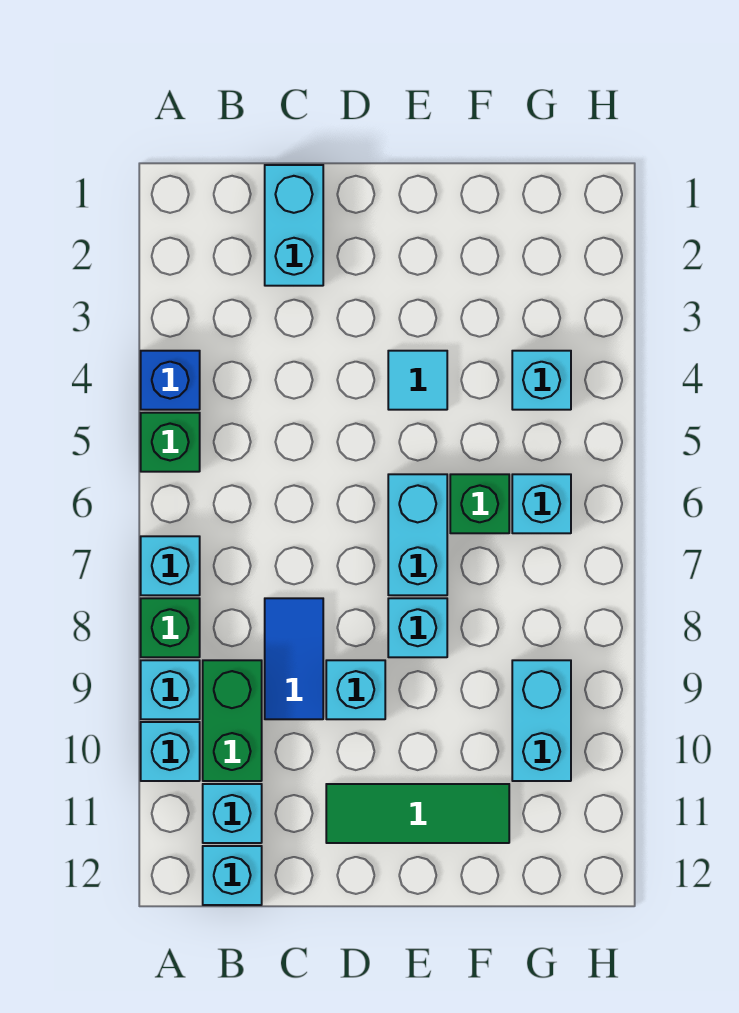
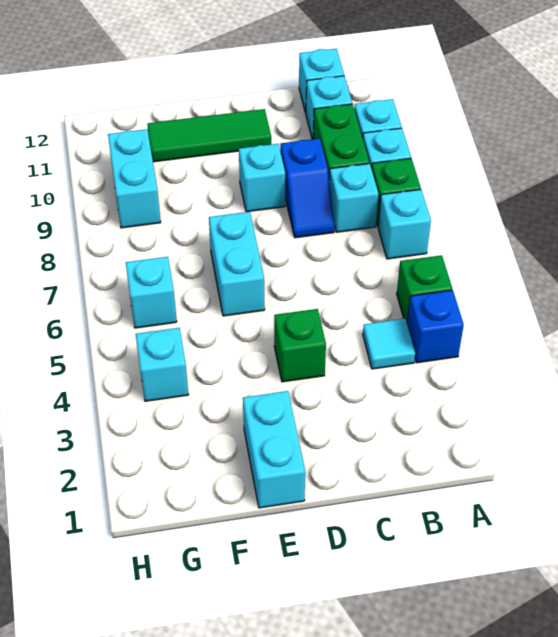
cyan 1x2 brick [265,165,323,286] -> cyan 1x2 brick moved to [243,391,305,508]
blue 1x2 tile [265,598,323,719] -> blue 1x2 slope [280,138,335,238]
cyan 1x1 tile [388,351,447,410] -> cyan 1x1 tile moved to [363,319,415,369]
cyan 1x1 brick [388,598,447,657] -> cyan 1x1 brick moved to [329,164,378,232]
green 1x1 brick [450,474,509,533] -> green 1x1 brick moved to [274,309,326,382]

